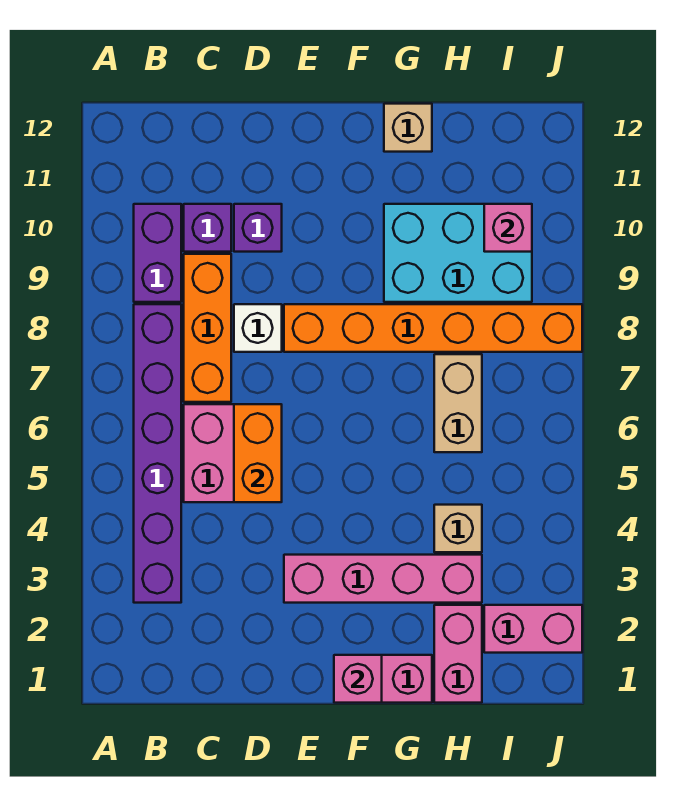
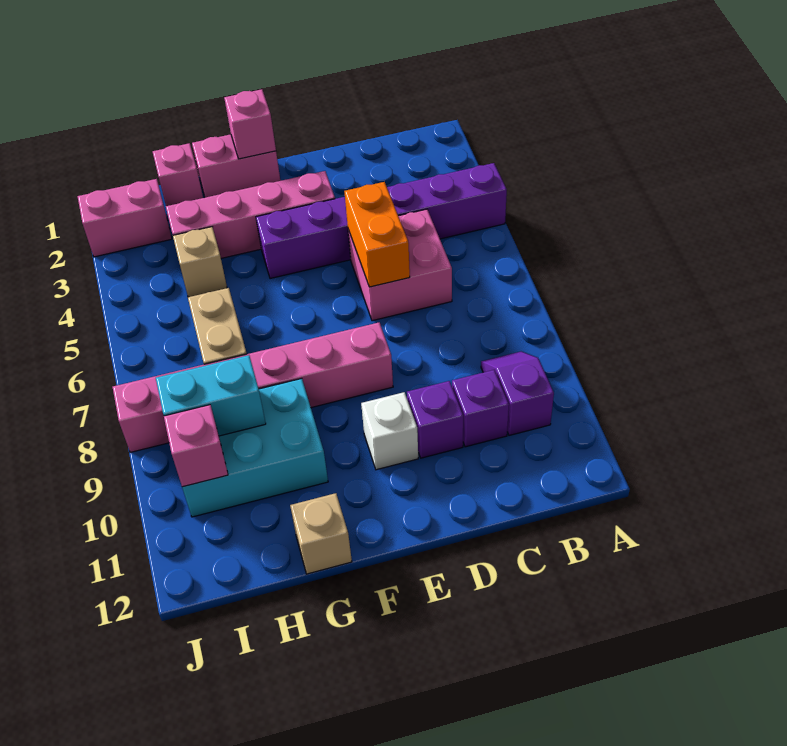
purple 1x6 brick [134,304,181,603] -> purple 1x6 brick turned to [256,163,507,279]
purple 1x2 brick [134,204,181,302] -> purple 1x2 slope [481,351,554,435]
orange 1x3 brick [184,254,231,402] -> none
white 1x1 brick [234,304,282,352] -> white 1x1 brick moved to [361,392,418,470]
orange 1x6 brick [284,304,582,352] -> pink 1x6 brick [113,323,393,452]
pink 1x2 brick [434,605,482,703] -> pink 1x1 brick [153,143,203,206]
none -> cyan 1x2 brick [156,355,266,436]

